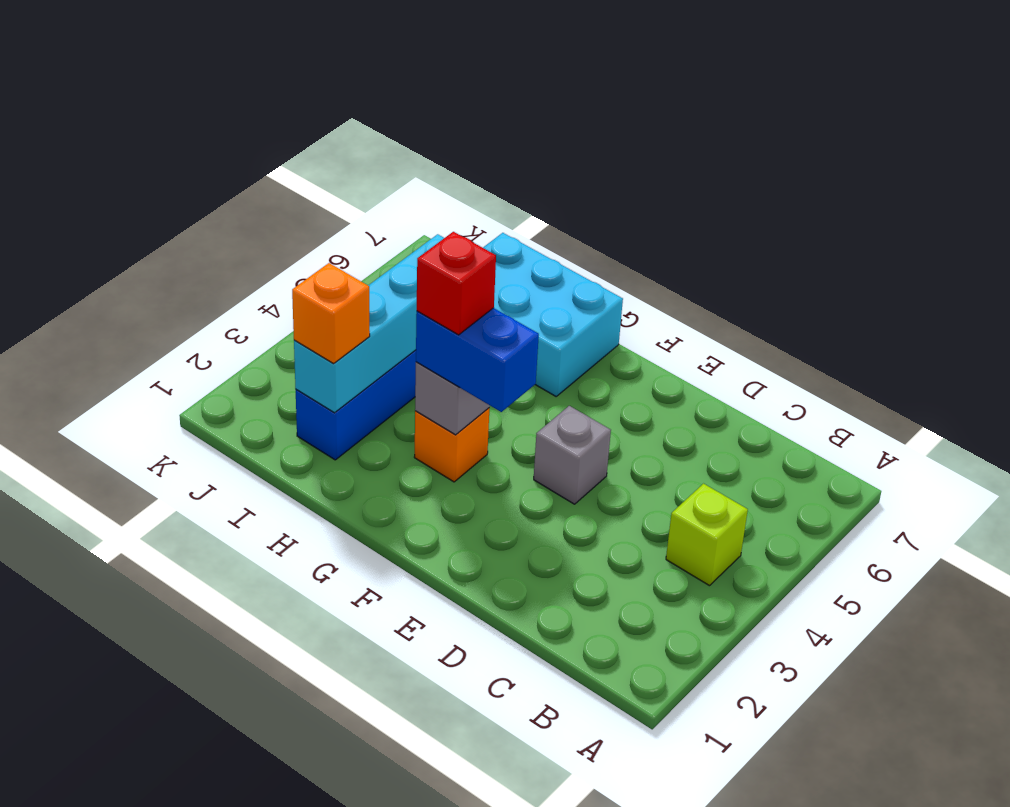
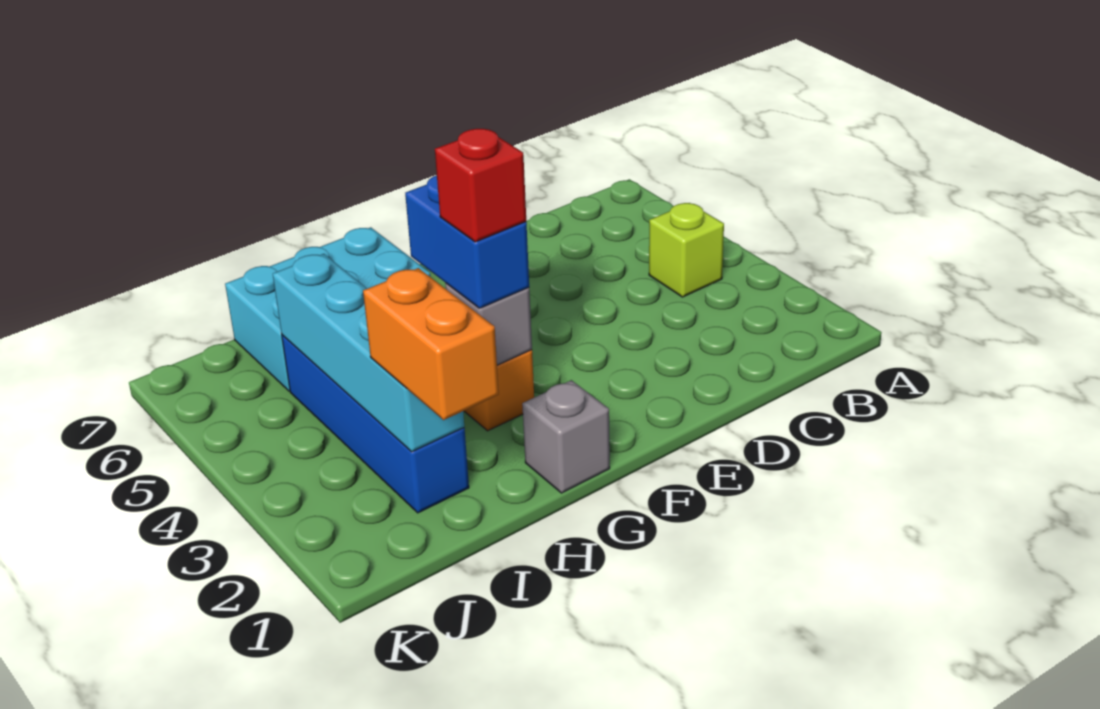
grey 1x1 brick [534,406,611,504] -> grey 1x1 brick moved to [522,380,610,493]
blue 1x2 brick [416,308,539,412] -> blue 1x2 brick turned to [405,175,529,308]
orange 1x1 brick [292,263,370,364] -> orange 1x2 brick [363,268,499,420]

